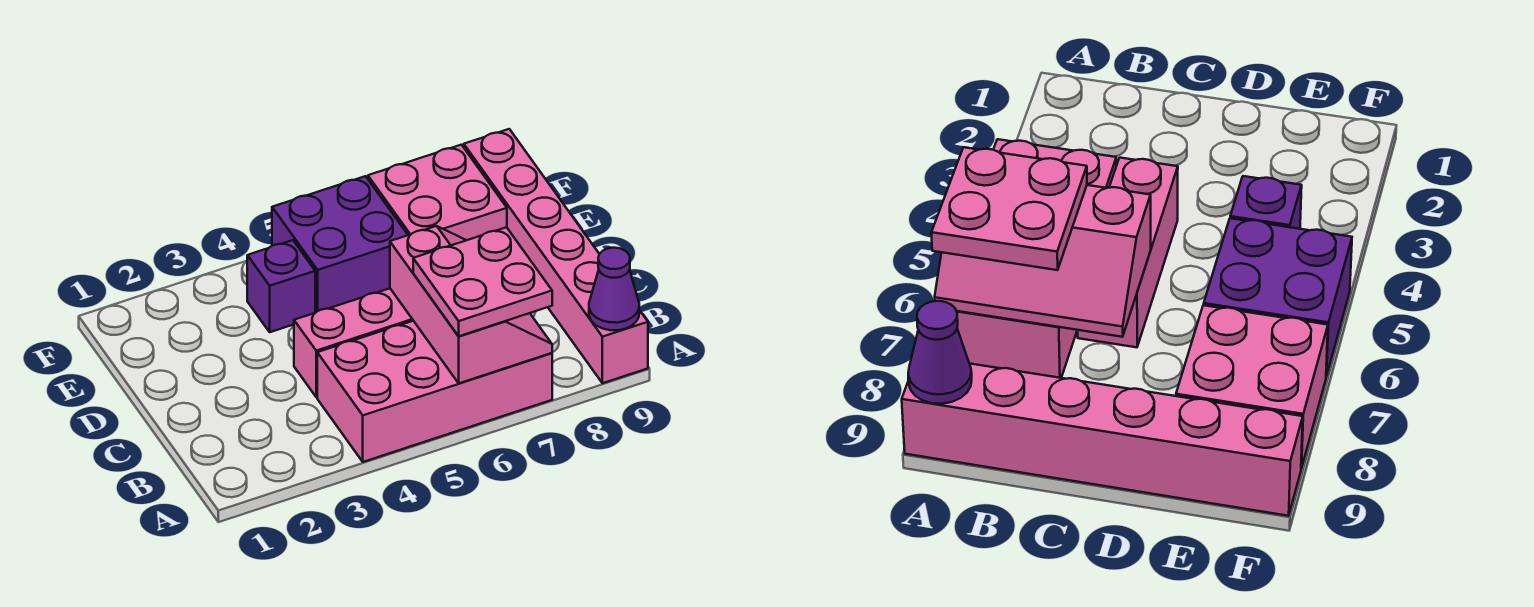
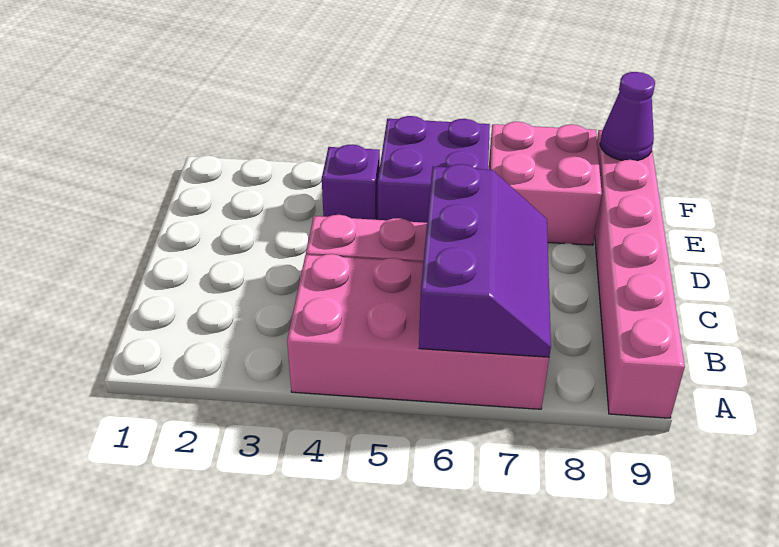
pink 2x3 slope [390,226,552,383] -> purple 2x3 slope [419,164,551,357]
pink 2x2 plate [413,227,552,336] -> none
purple 1x1 cone [589,248,639,330] -> purple 1x1 cone moved to [600,72,655,161]

